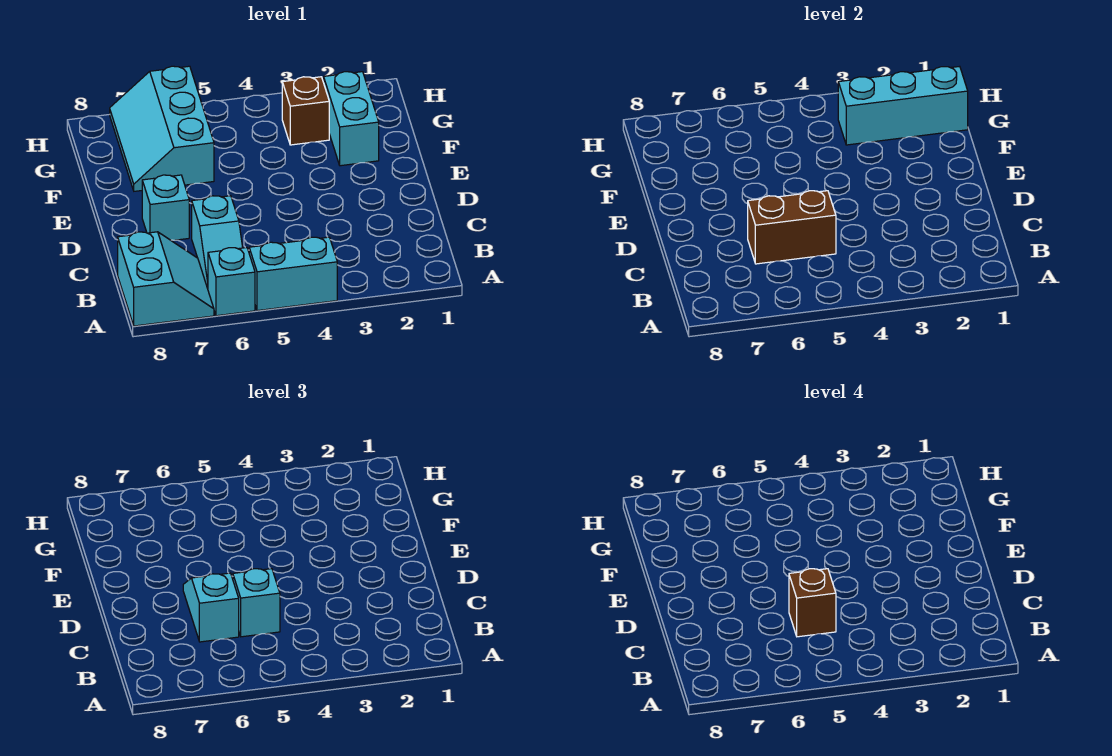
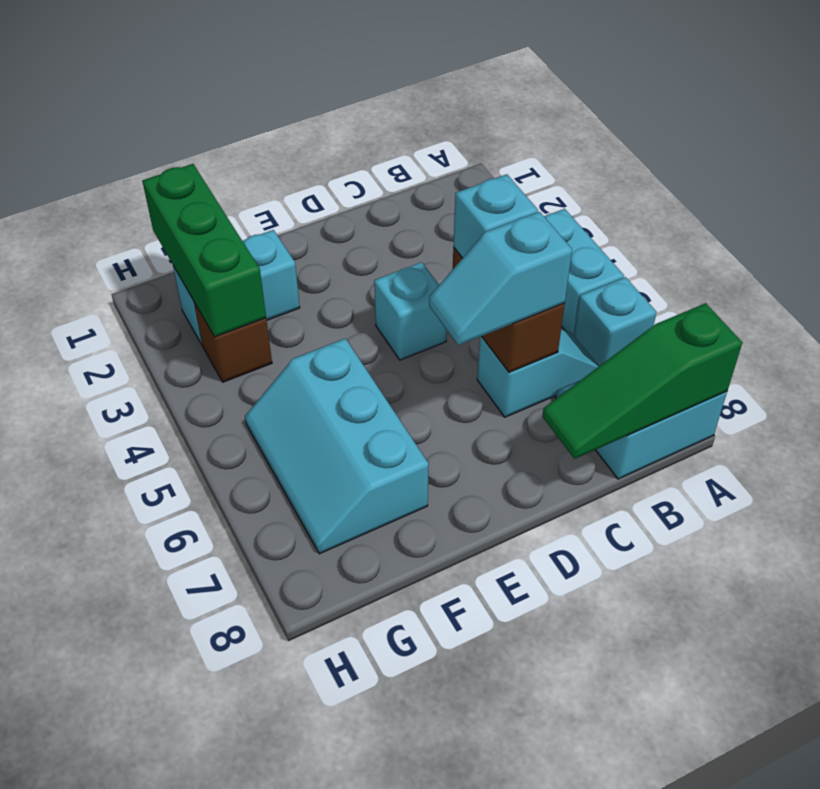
none -> green 1x3 slope [542,303,742,459]
brown 1x1 brick [789,569,836,637] -> none
cyan 1x1 brick [142,175,189,240] -> cyan 1x1 brick moved to [374,262,447,360]
cyan 2x3 slope [110,66,214,191] -> cyan 2x3 slope turned to [245,338,429,554]
cyan 1x3 brick [838,66,968,145] -> green 1x3 brick [142,164,266,337]

